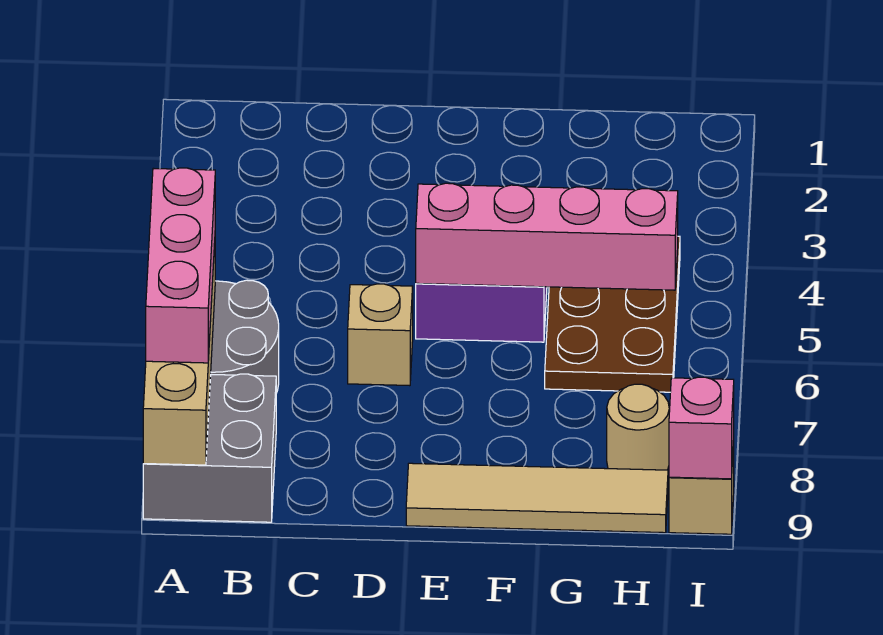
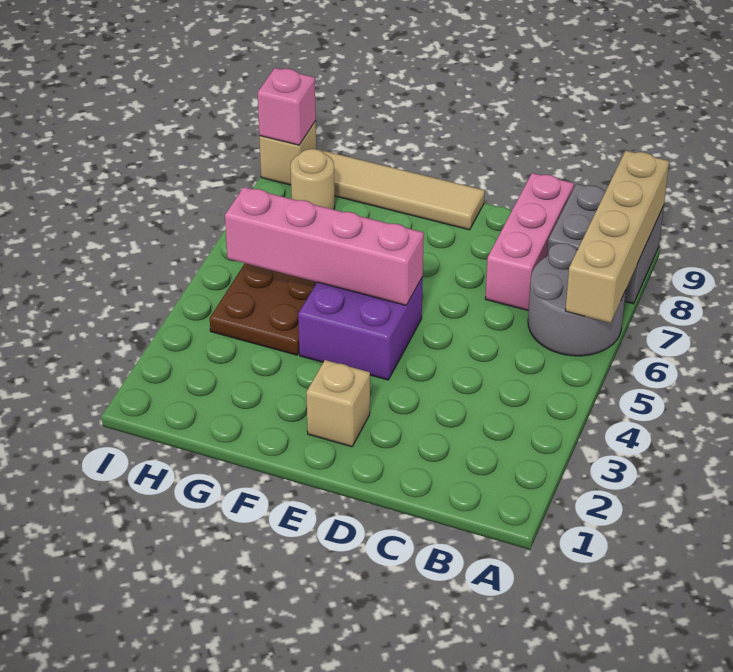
pink 1x3 brick [146,168,215,363] -> pink 1x3 brick moved to [485,173,574,310]
tan 1x1 brick [348,284,413,386] -> tan 1x1 brick moved to [306,360,370,447]

